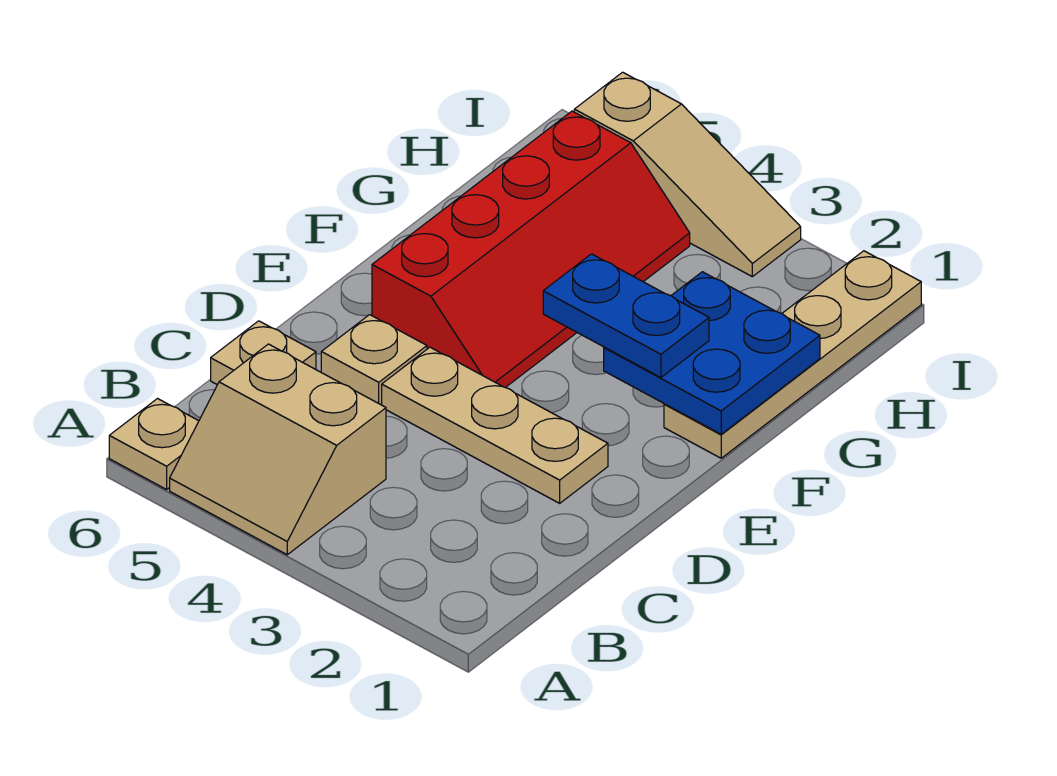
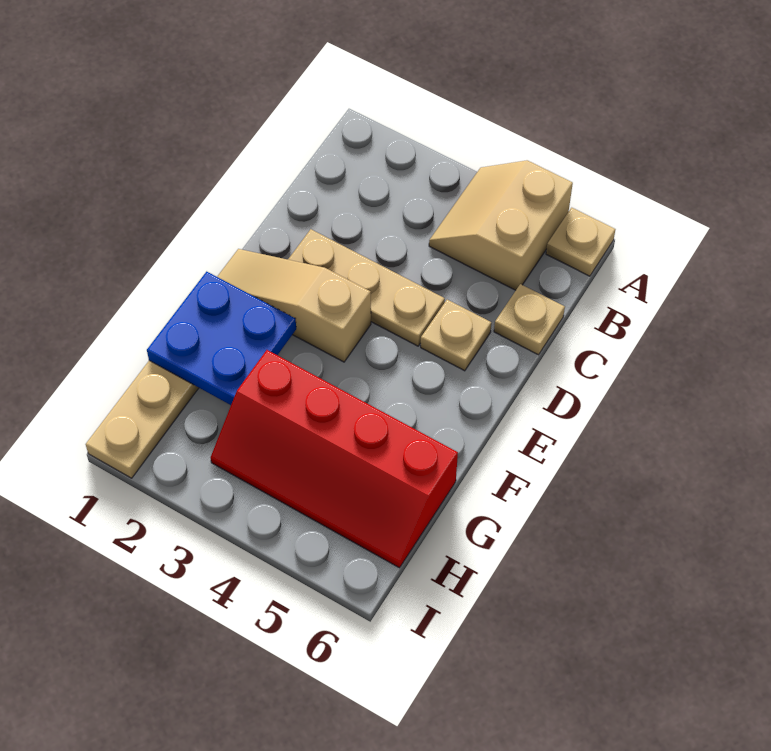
tan 2x2 slope [170,344,386,555] -> tan 2x2 slope turned to [429,160,573,290]
red 2x4 slope [372,111,690,388] -> red 2x4 slope turned to [211,350,458,568]
blue 1x2 plate [543,254,709,378] -> none
tan 1x3 slope [574,72,801,277] -> tan 1x3 slope moved to [217,249,371,362]

